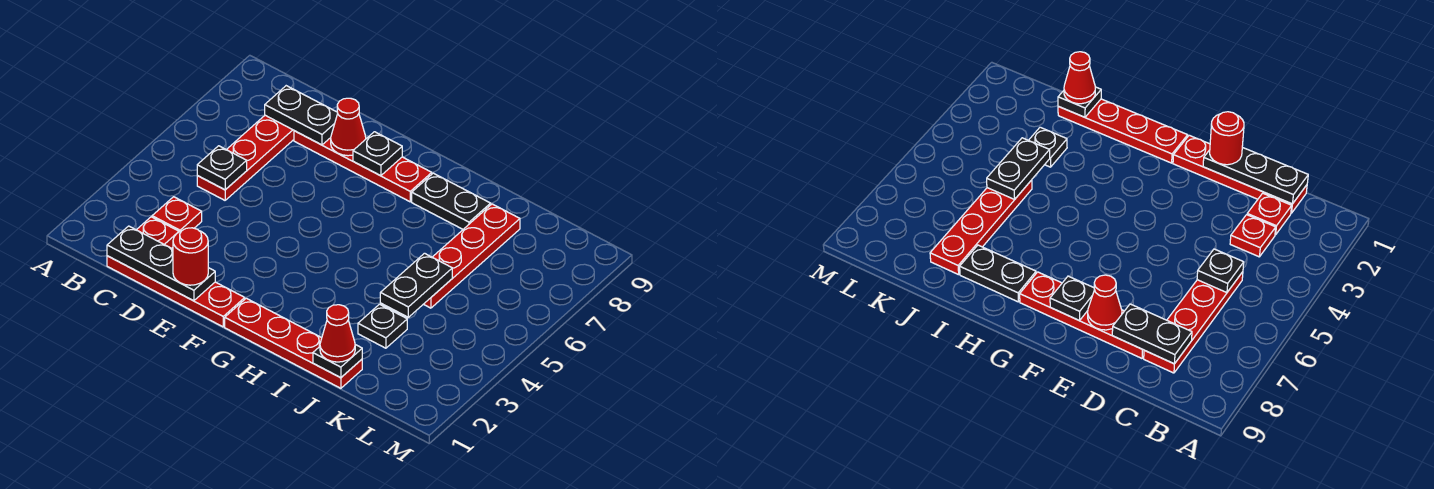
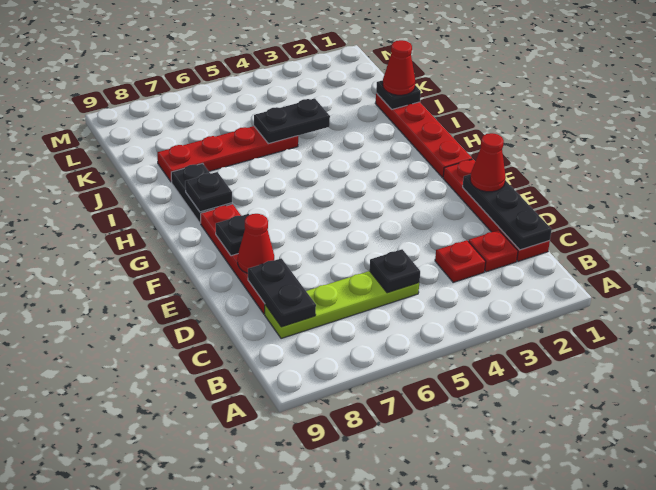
red 1x4 plate [197,115,294,200] -> lime 1x4 plate [265,271,419,339]
red 1x1 round brick [173,228,208,285] -> red 1x1 cone [470,133,506,192]
black 1x1 plate [358,304,407,348] -> black 1x1 plate moved to [185,172,232,212]

